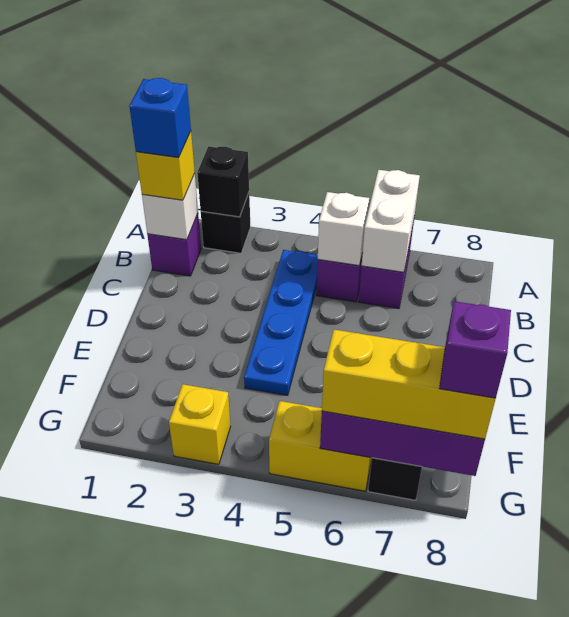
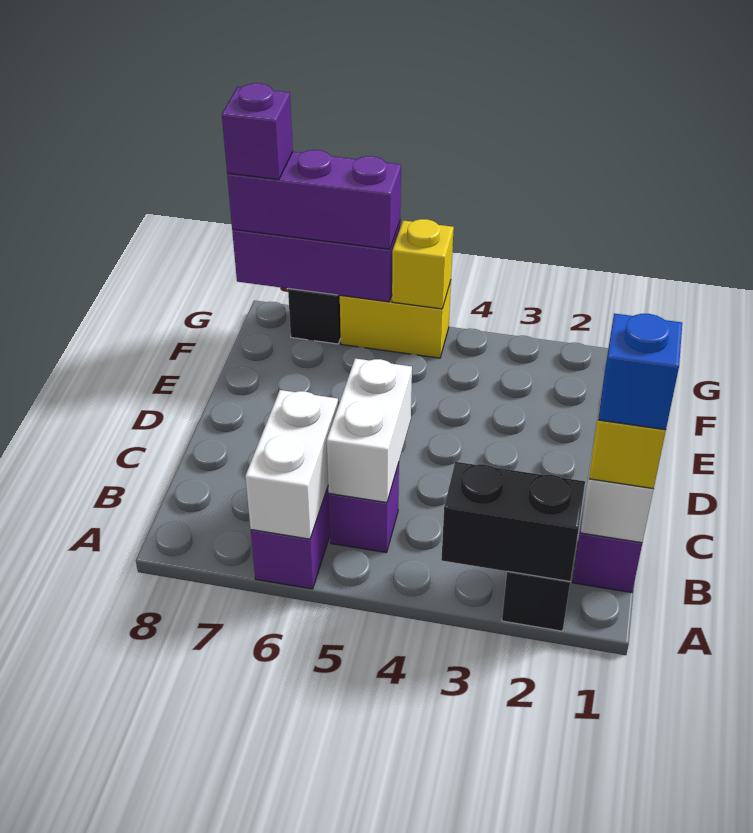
black 1x1 brick [197,146,249,217] -> black 1x2 brick [441,462,585,581]
blue 1x4 plate [244,250,318,395] -> none
white 1x1 brick [318,192,369,266] -> white 1x2 brick [327,359,412,503]
yellow 1x1 brick [169,384,231,464] -> yellow 1x1 brick moved to [392,219,454,309]
yellow 1x3 brick [322,330,496,439] -> purple 1x3 brick [227,150,401,249]

